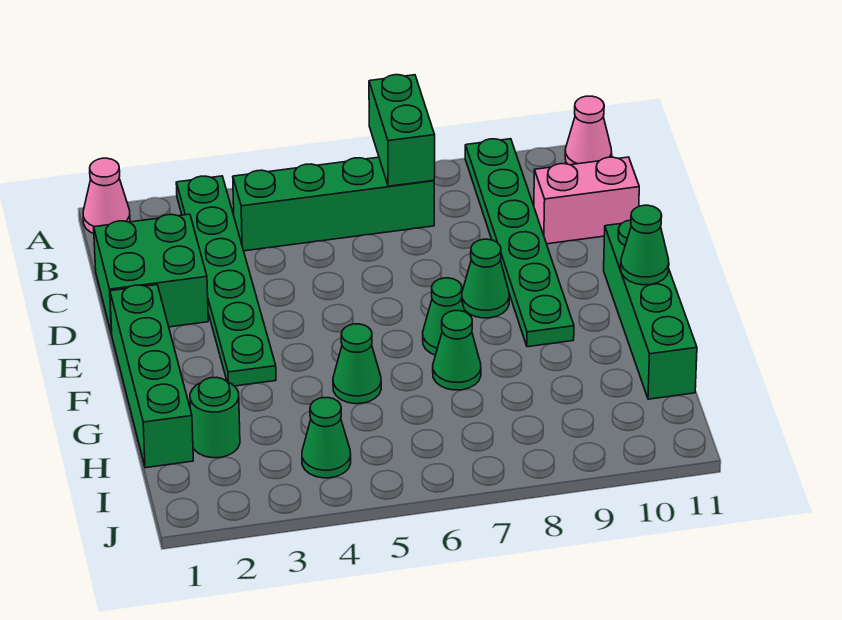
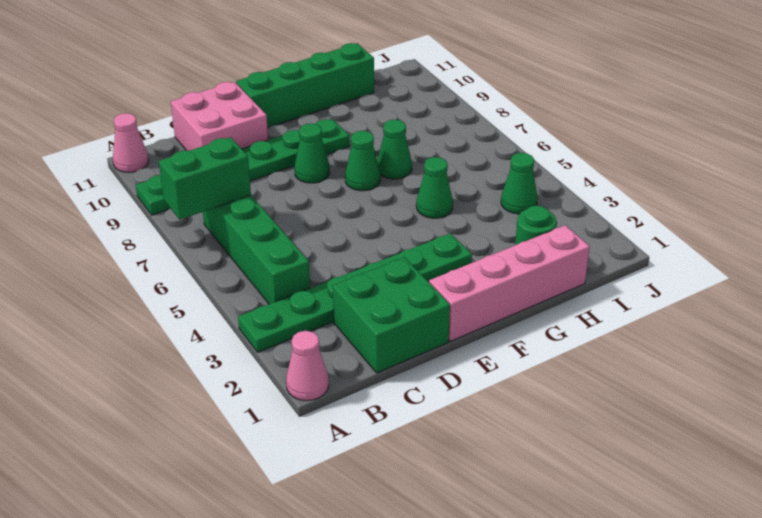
pink 1x2 brick [534,157,639,244] -> pink 2x2 brick [171,82,268,151]
green 1x4 brick [110,285,193,468] -> pink 1x4 brick [429,225,590,341]
green 1x1 cone [621,205,669,285] -> none

